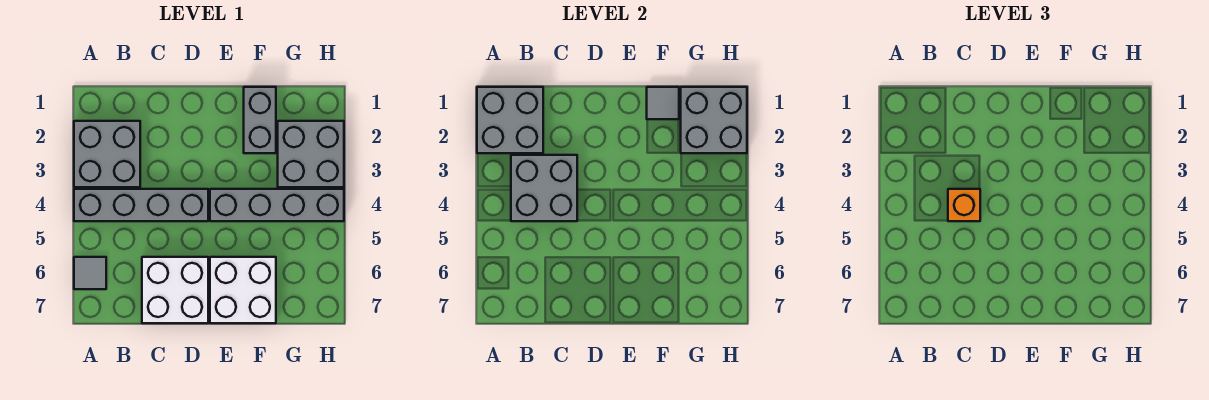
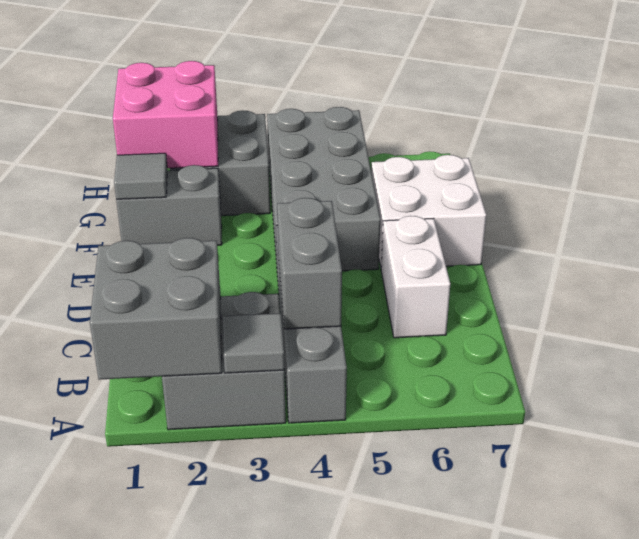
grey 1x1 tile [74,257,106,289] -> grey 1x1 tile moved to [223,313,284,373]
grey 2x2 brick [511,155,577,221] -> grey 1x2 brick [277,198,342,329]
orange 1x1 brick [948,189,980,221] -> none
white 2x2 brick [142,257,208,323] -> white 1x2 brick [381,216,450,338]
grey 1x4 brick [210,189,344,221] -> grey 2x4 brick [267,107,380,271]
grey 2x2 brick [681,87,747,153] -> pink 2x2 brick [113,61,218,168]

